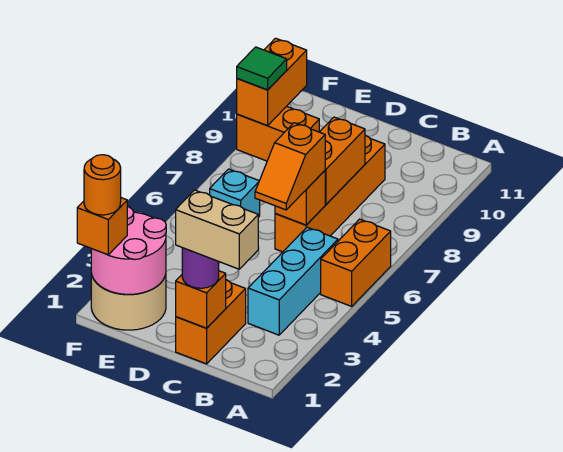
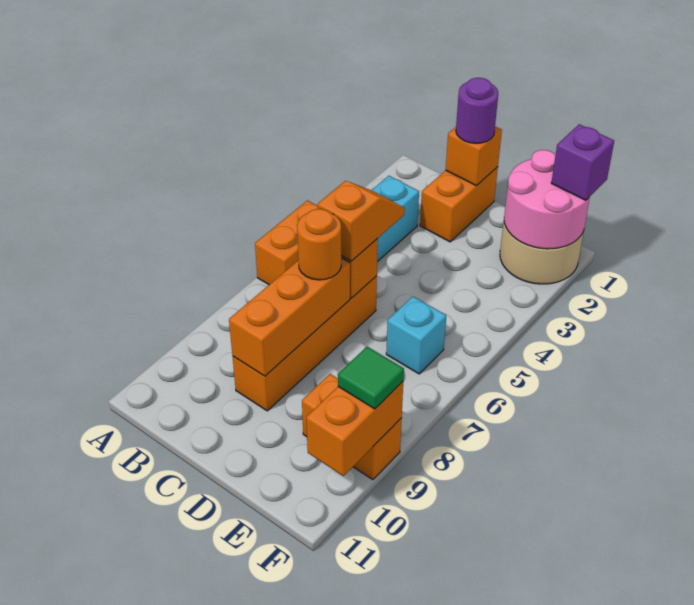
tan 1x2 brick [176,190,258,269] -> none
orange 1x2 brick [320,117,365,204] -> orange 1x3 brick [229,258,350,376]
orange 1x1 brick [77,198,127,255] -> purple 1x1 brick [551,124,614,200]
orange 1x1 round brick [84,155,121,215] -> orange 1x1 round brick moved to [297,209,341,280]

